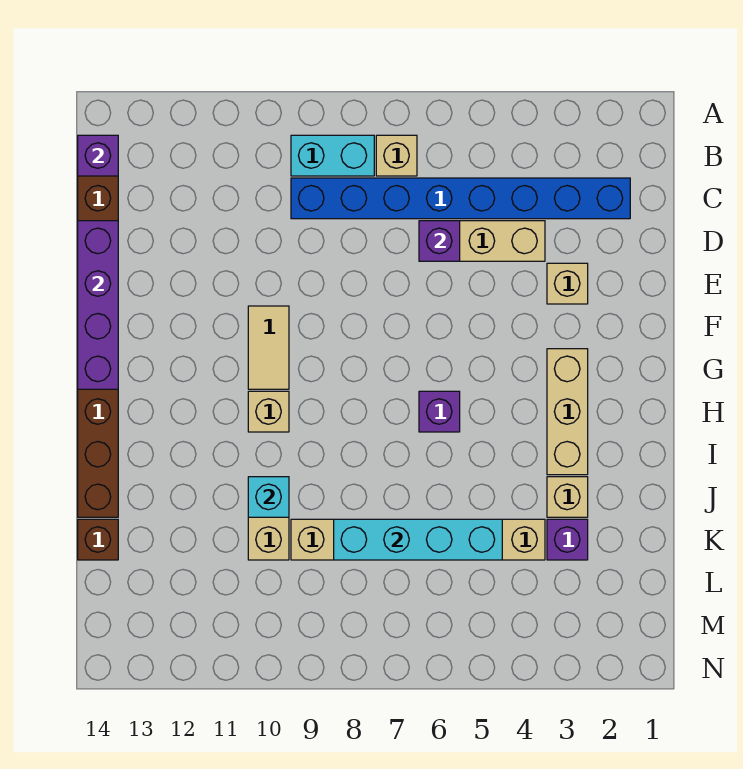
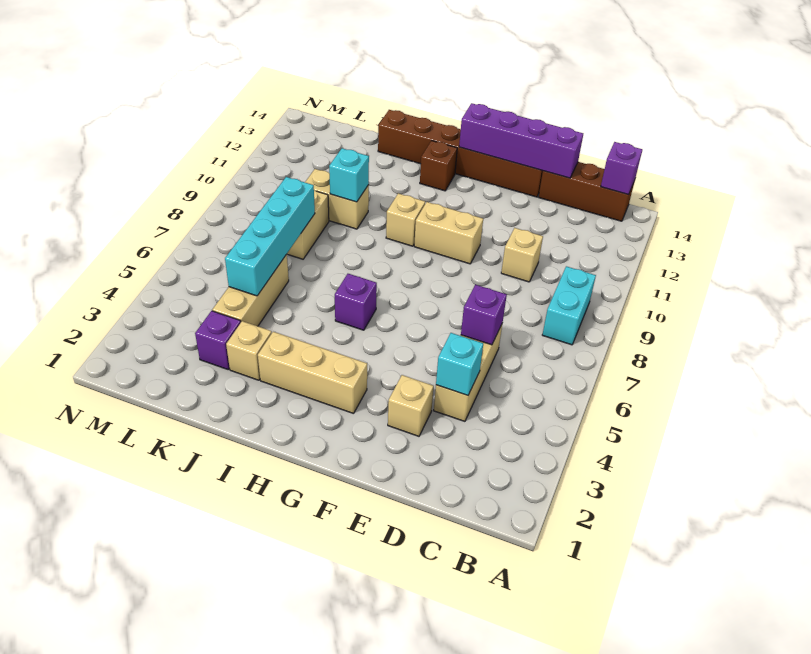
tan 1x1 brick [376,135,417,176] -> tan 1x1 brick moved to [501,228,543,282]
blue 1x8 brick [291,178,630,219] -> none
none -> cyan 1x1 brick [436,333,483,395]
tan 1x2 tile [248,306,289,389] -> tan 1x2 brick [414,202,483,264]
brown 1x1 brick [78,519,118,560] -> brown 1x1 brick moved to [420,141,457,191]

